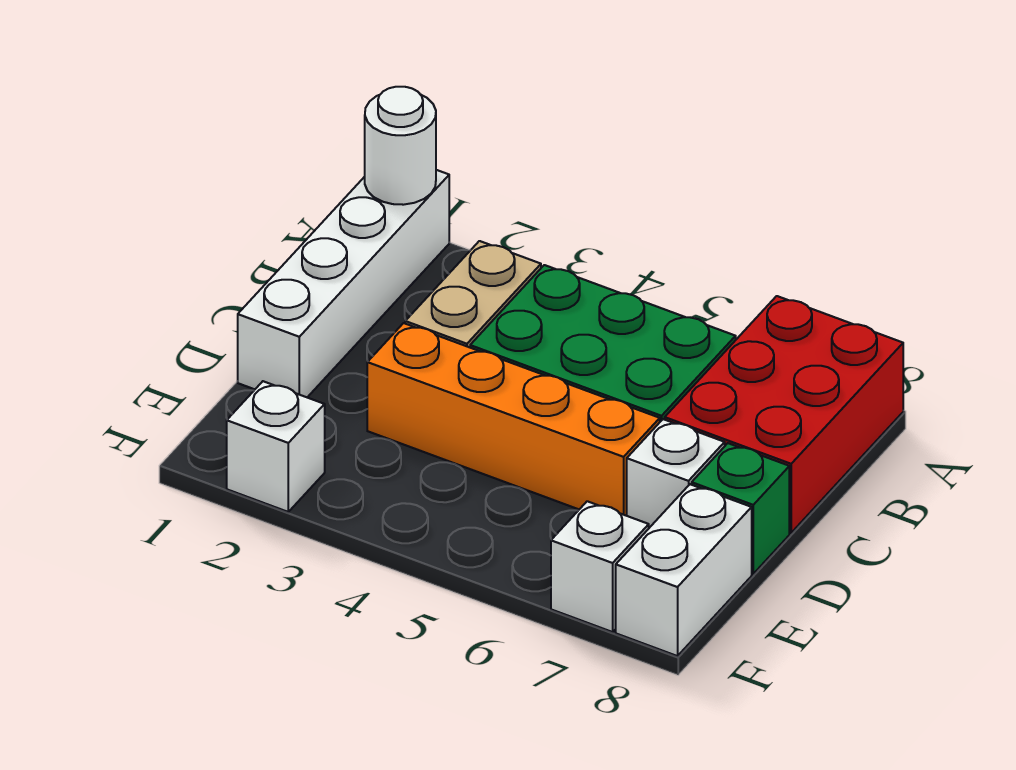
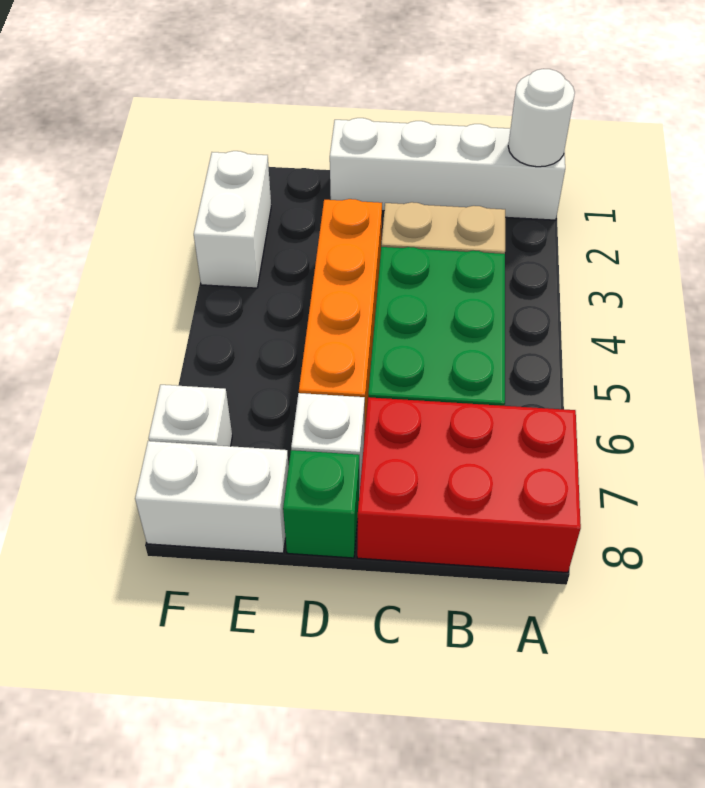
white 1x1 brick [227,381,325,512] -> white 1x2 brick [194,151,271,288]

